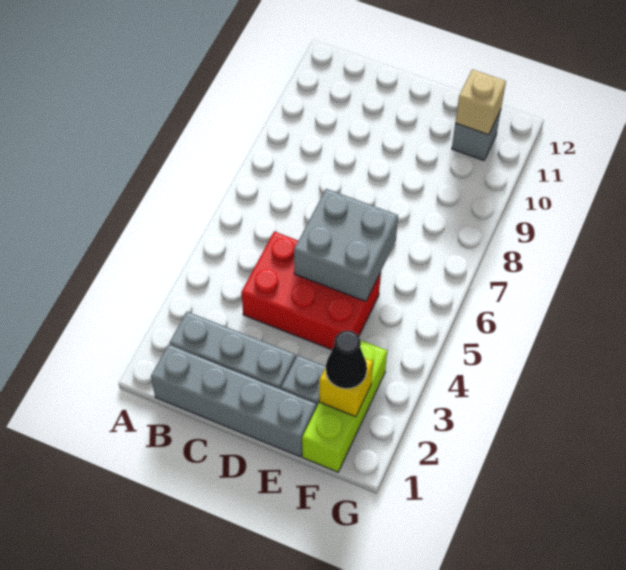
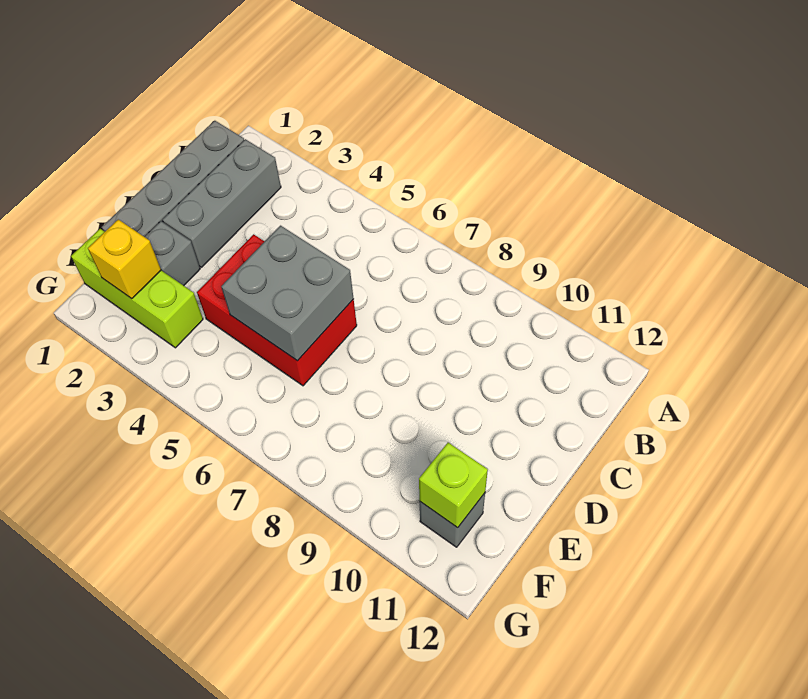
red 2x3 brick [241,232,381,350] -> red 2x3 brick turned to [197,234,357,386]
black 1x1 cone [326,331,367,389] -> none
tan 1x1 brick [455,69,506,135] -> lime 1x1 brick [419,443,488,528]

